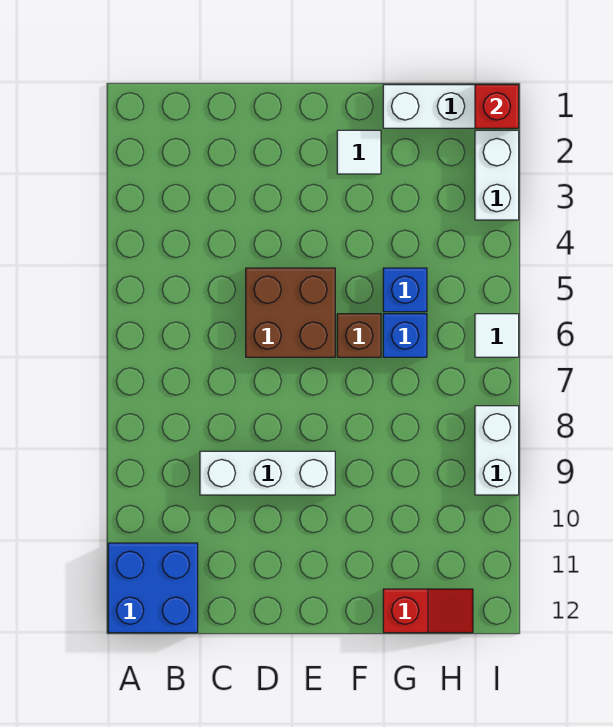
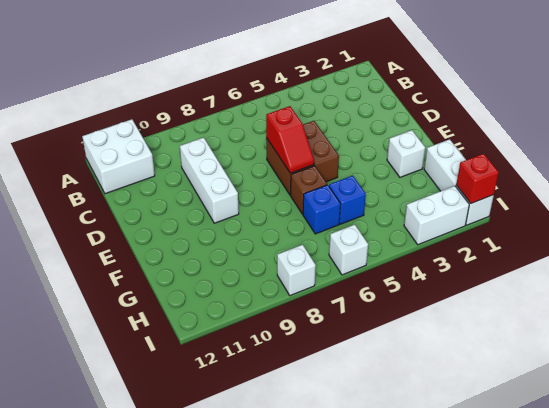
blue 2x2 brick [108,543,198,633] -> white 2x2 brick [82,119,155,194]
white 1x1 tile [337,130,381,174] -> white 1x1 brick [387,130,425,177]
red 1x2 slope [383,589,473,633] -> red 1x2 slope moved to [266,106,314,173]
white 1x1 tile [475,314,519,357] -> white 1x1 brick [329,225,368,275]
white 1x2 brick [475,406,519,495] -> white 1x1 brick [277,245,316,296]

